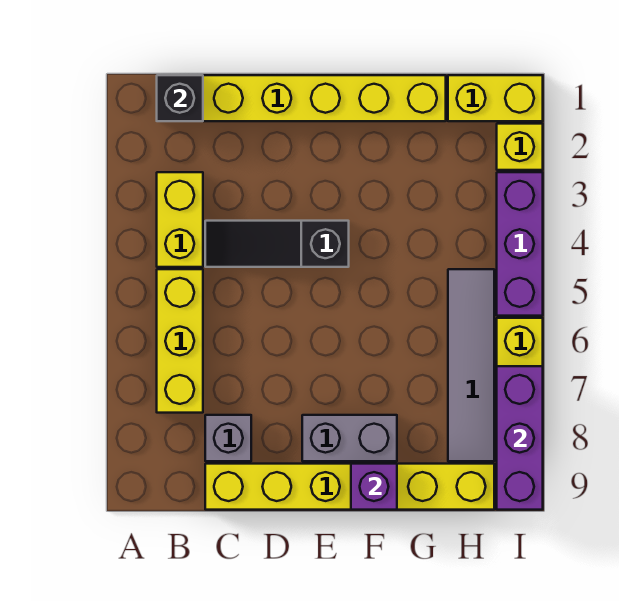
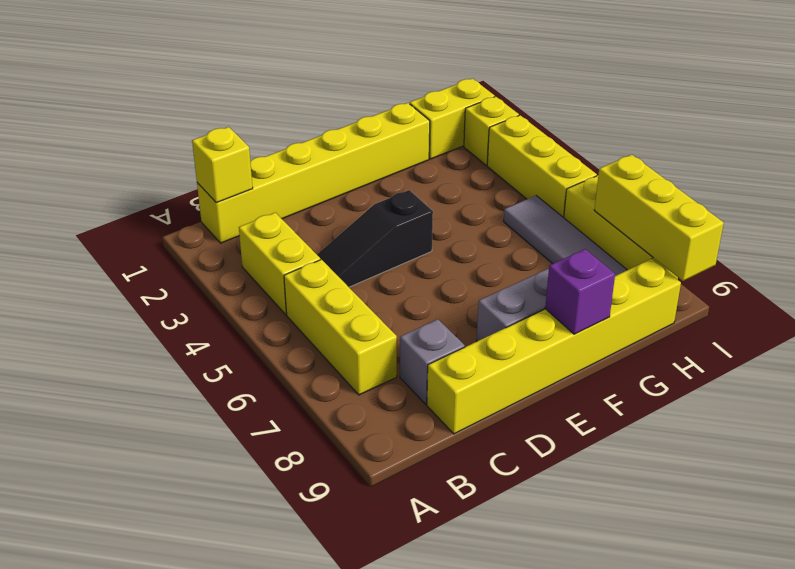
black 1x1 brick [157,75,203,121] -> yellow 1x1 brick [192,127,253,203]
purple 1x3 brick [497,172,543,316] -> yellow 1x3 brick [487,115,597,218]
purple 1x3 brick [497,366,543,510] -> yellow 1x3 brick [594,155,724,281]

